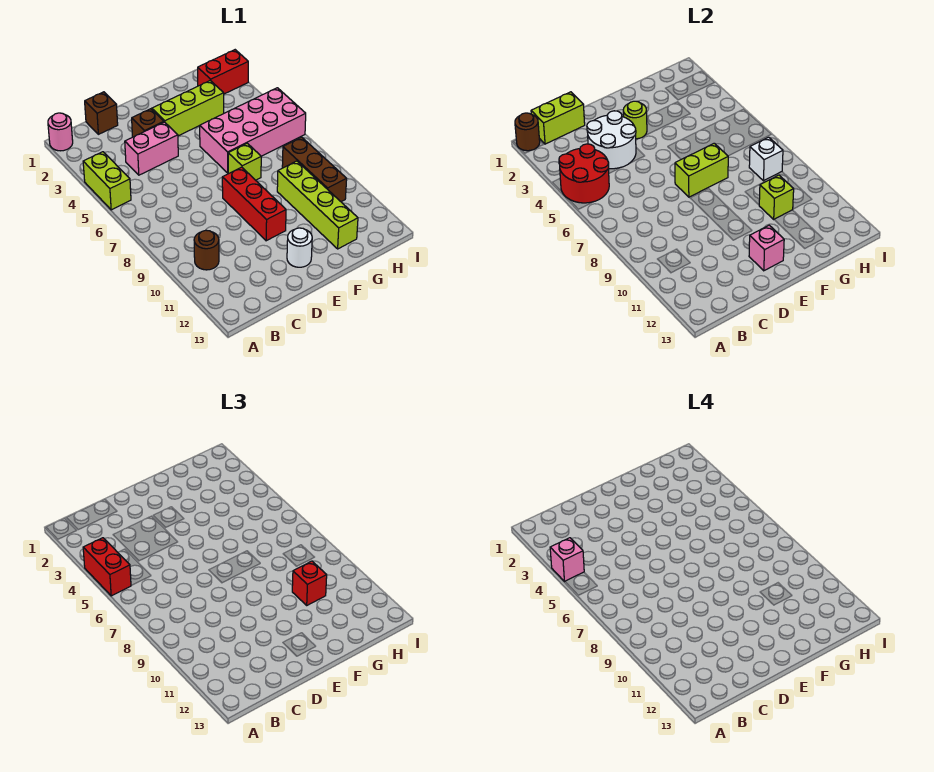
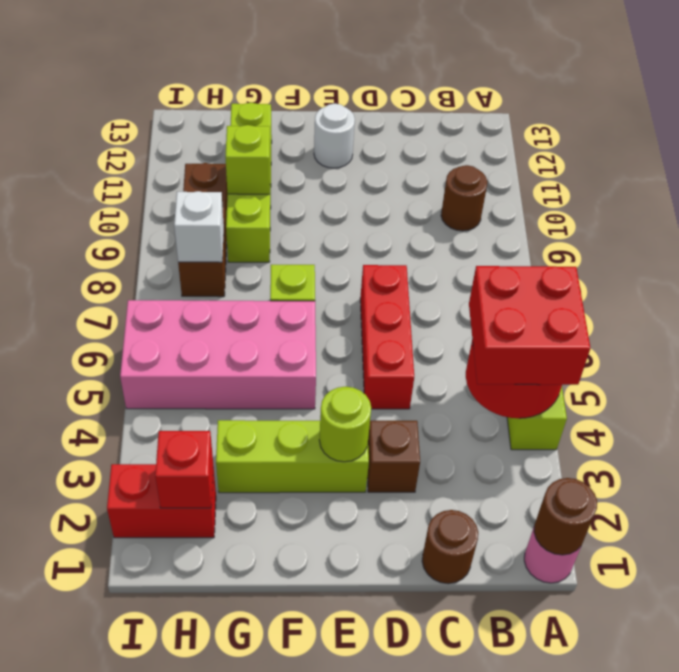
red 1x2 brick [83,538,131,596] -> red 2x2 brick [469,266,590,385]
pink 1x1 brick [550,538,584,581] -> none
lime 1x2 brick [531,92,585,144] -> none
brown 1x1 brick [85,92,118,134] -> brown 1x1 round brick [422,510,478,584]
white 2x2 round brick [587,111,636,169] -> none
pink 1x2 brick [125,122,178,175] -> none
lime 1x2 brick [675,143,728,197] -> none
red 1x3 brick [222,167,286,241] -> red 1x3 brick moved to [360,265,414,409]
pink 1x1 brick [749,225,784,271] -> none
red 1x1 brick [292,561,327,605] -> red 1x1 brick moved to [155,431,213,508]

